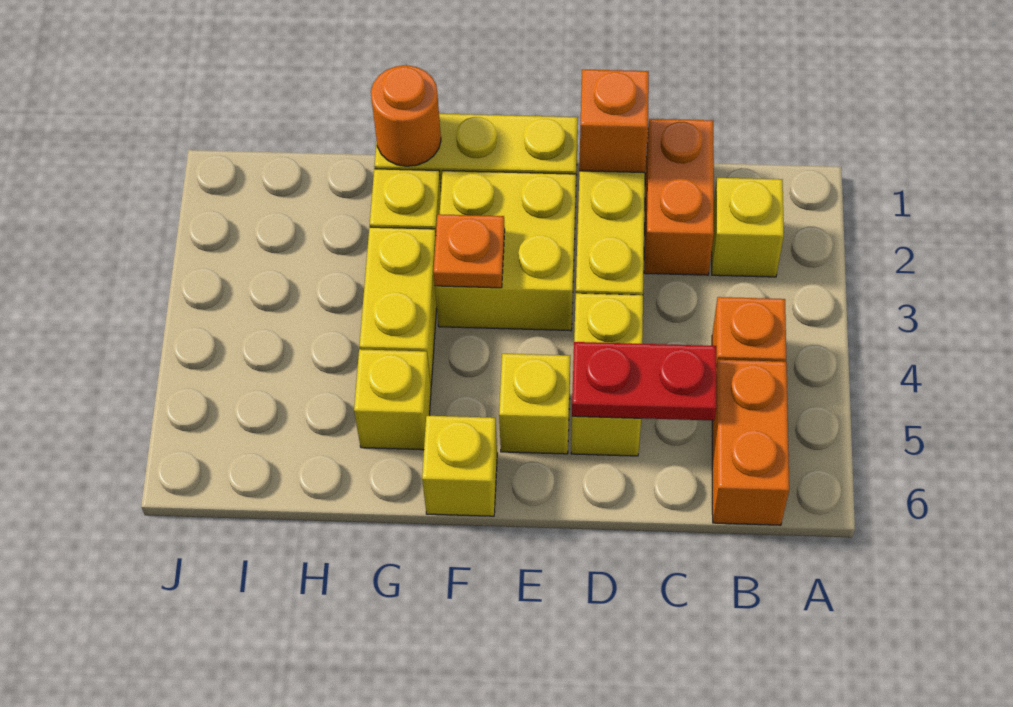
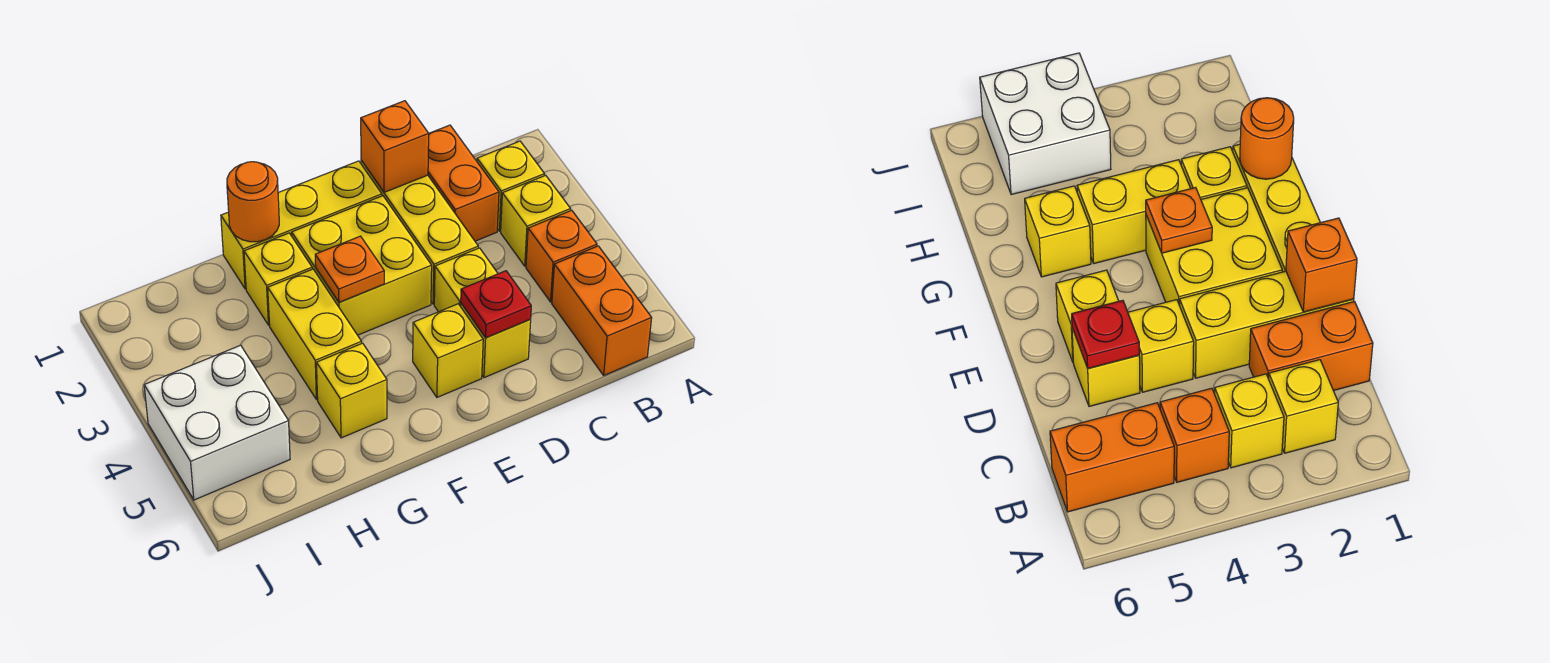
red 1x2 plate [572,342,717,421] -> red 1x1 plate [461,271,531,338]
yellow 1x1 brick [422,416,497,516] -> yellow 1x1 brick moved to [501,175,571,266]
none -> white 2x2 brick [144,345,290,500]

